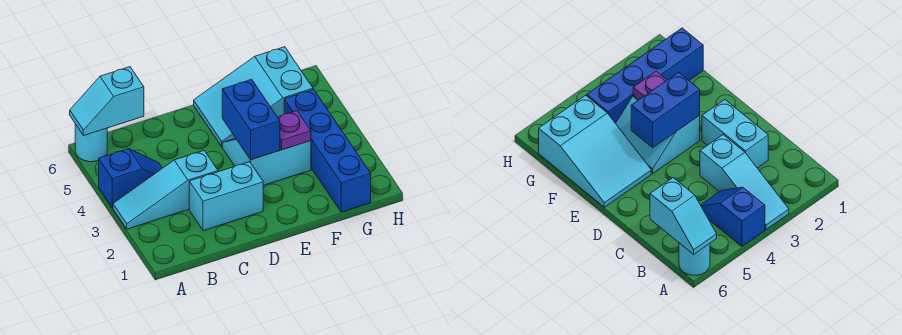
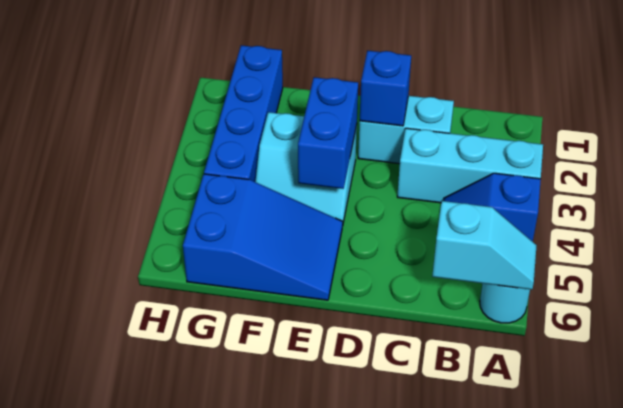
cyan 1x3 slope [113,151,218,229] -> cyan 1x3 brick [397,128,543,203]
none -> blue 1x1 brick [360,51,411,126]
cyan 2x3 slope [194,47,313,147] -> blue 2x3 slope [183,174,343,300]
purple 1x1 plate [278,111,311,150] -> none

